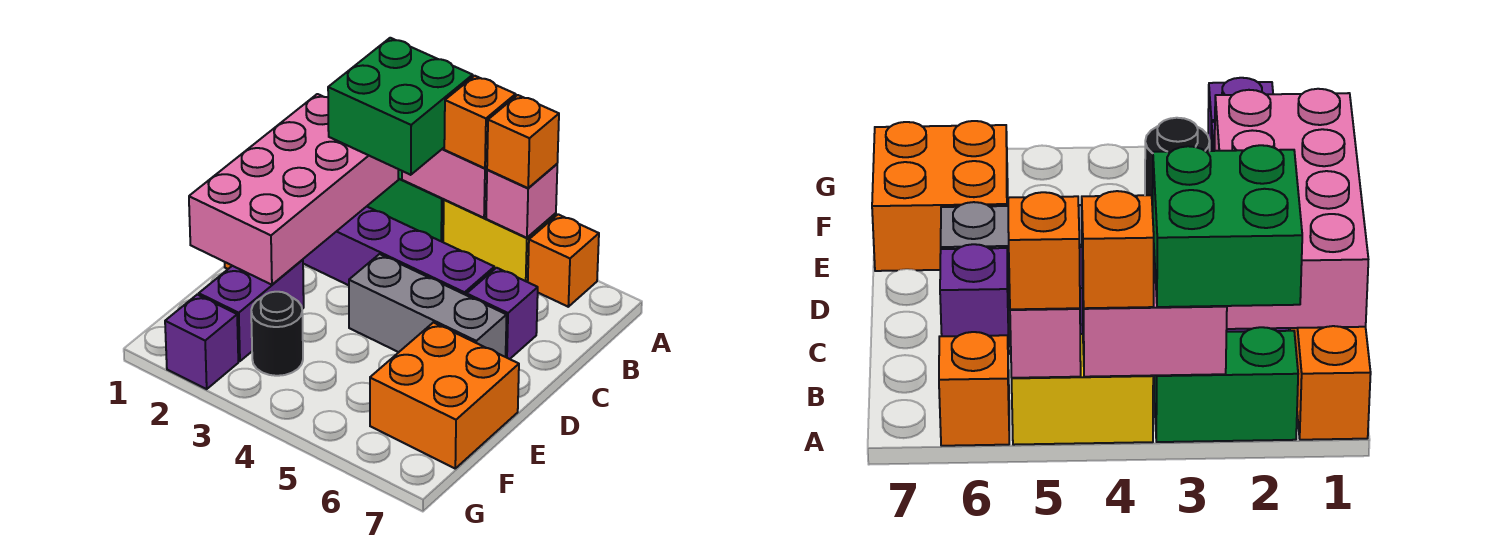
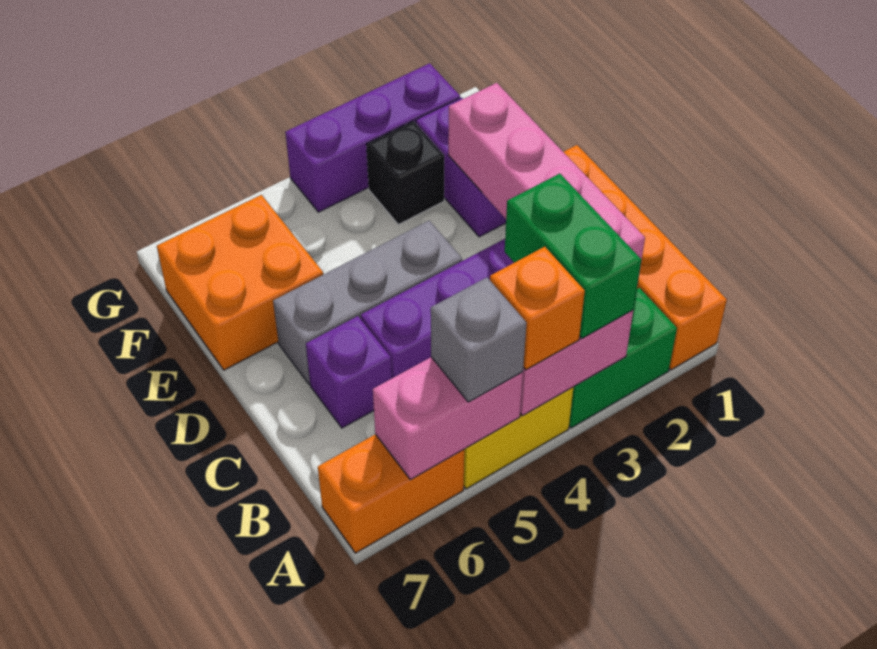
green 2x2 brick [328,38,473,175] -> green 1x2 brick [505,174,641,338]
pink 1x1 brick [486,164,557,238] -> pink 1x2 brick [373,357,523,480]
orange 1x1 brick [487,95,559,188] -> grey 1x1 brick [431,278,527,402]
orange 1x1 brick [528,214,599,307] -> orange 1x2 brick [318,434,464,553]
pink 2x4 brick [189,94,398,285] -> pink 1x4 brick [448,83,645,279]
black 1x1 round brick [251,292,303,376] -> black 1x1 brick [366,121,444,224]
purple 1x1 brick [165,295,238,389] -> purple 1x3 brick [285,63,460,212]

